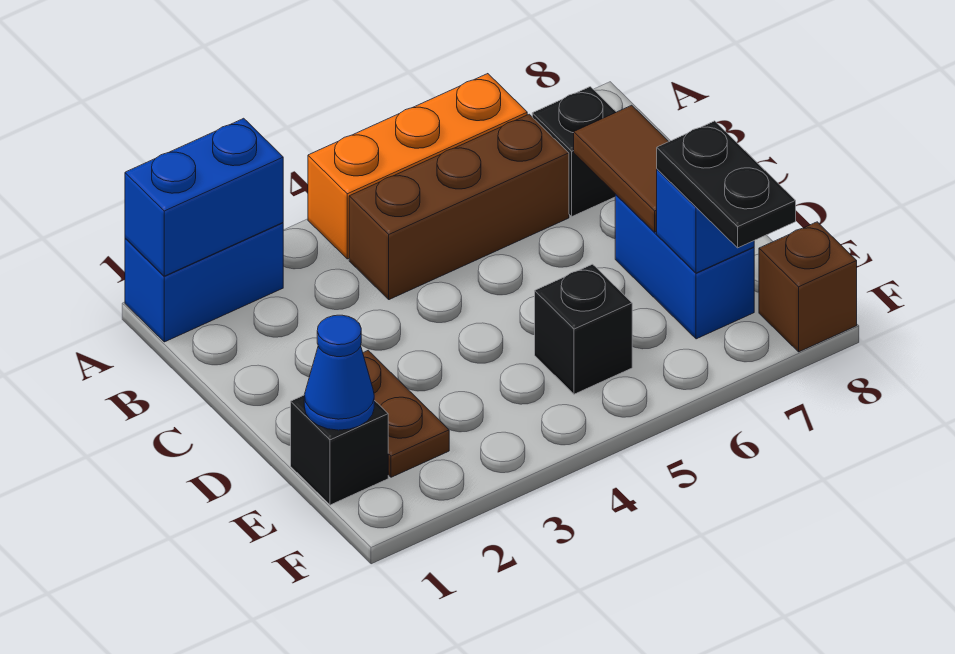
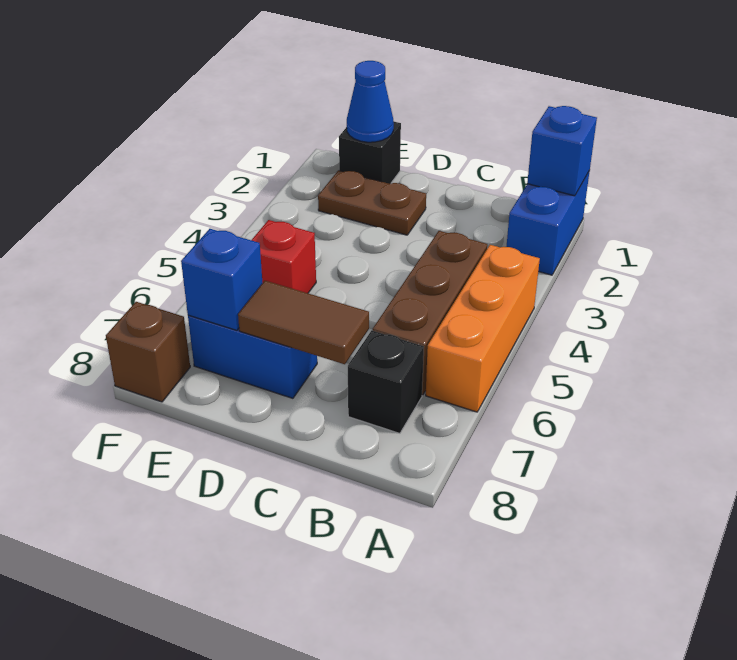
blue 1x2 brick [125,118,283,276] -> blue 1x1 brick [527,106,597,196]
black 1x1 brick [535,264,632,394] -> red 1x1 brick [252,220,316,293]
black 1x2 plate [657,121,796,248] -> none

